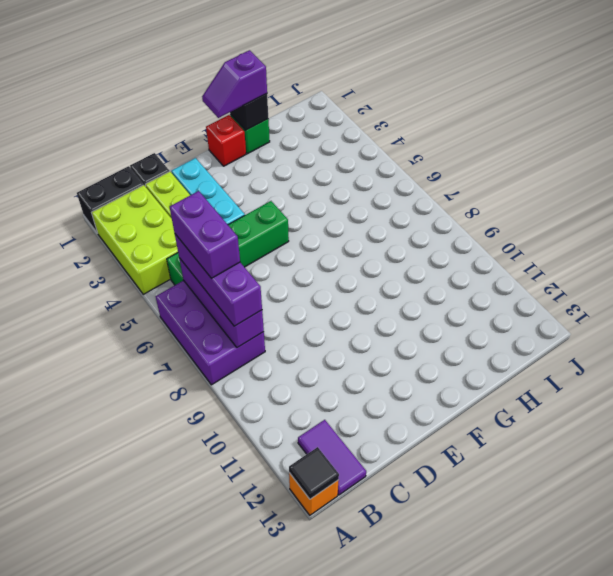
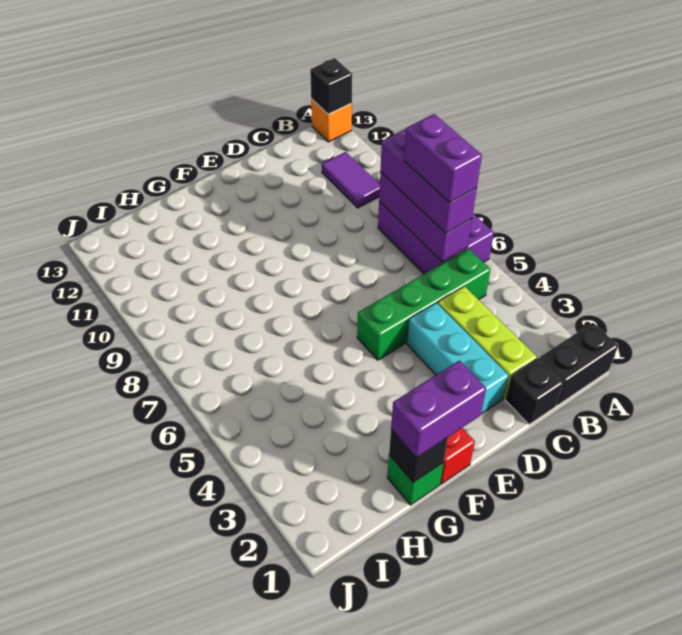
lime 2x3 brick [92,185,178,294] -> none
black 1x1 tile [289,447,339,499] -> black 1x1 brick [310,58,352,114]
purple 1x2 tile [298,420,366,495] -> purple 1x2 tile moved to [322,152,380,208]
purple 1x2 slope [202,50,267,118] -> purple 1x2 brick [391,361,486,458]

